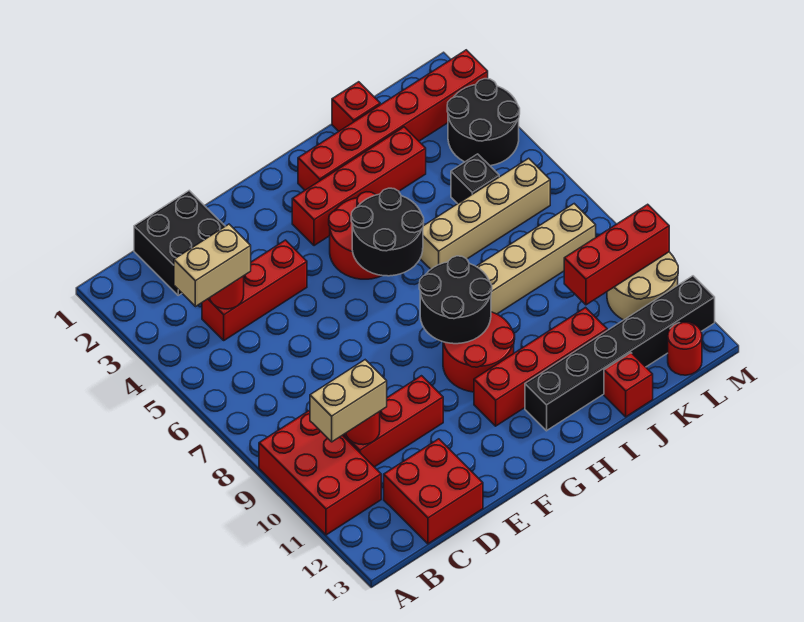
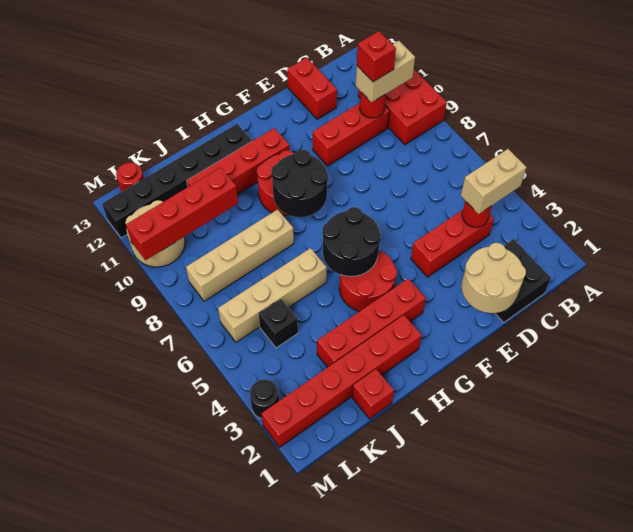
red 2x2 brick [384,439,483,544] -> red 1x2 brick [287,58,337,119]
none -> tan 2x2 round brick [462,243,526,313]
red 1x1 brick [604,353,653,417] -> red 1x1 brick moved to [357,31,396,82]
red 1x3 brick [564,204,669,305] -> red 1x4 brick [126,168,238,260]
black 2x2 round brick [447,79,520,166] -> black 1x1 round brick [250,379,279,419]

